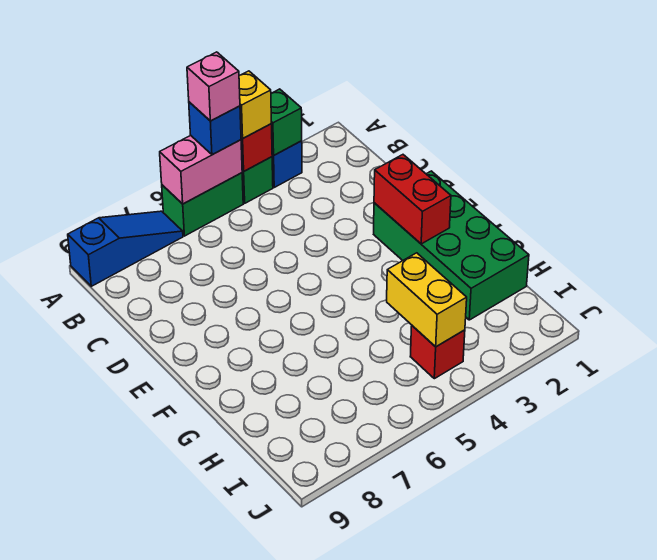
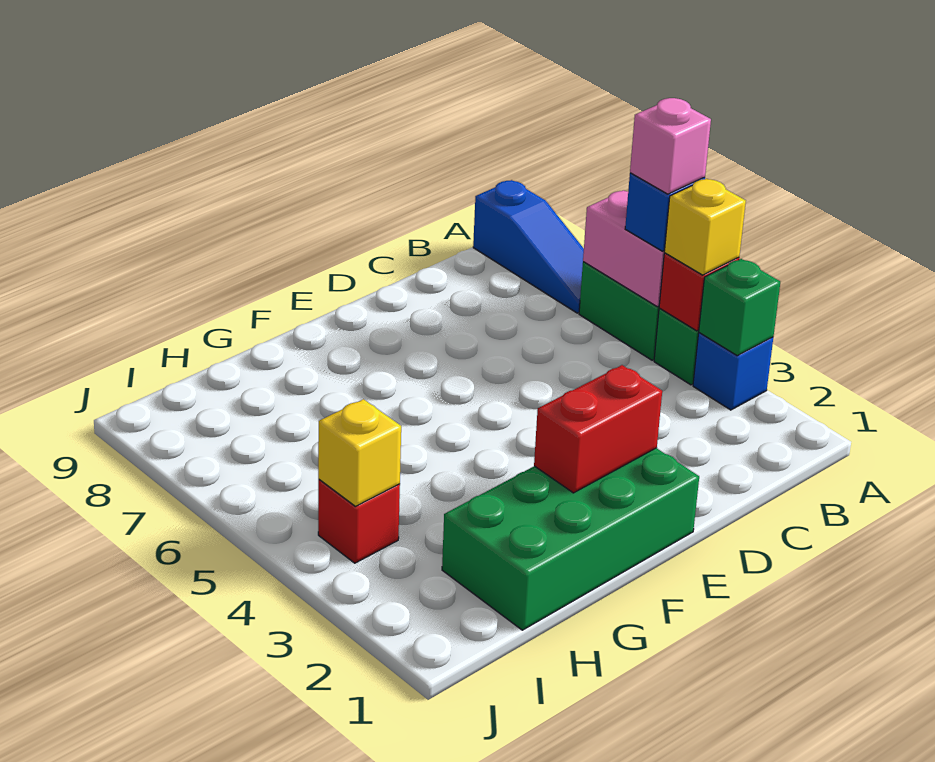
yellow 1x2 brick [387,253,467,347] -> yellow 1x1 brick [318,399,401,506]

